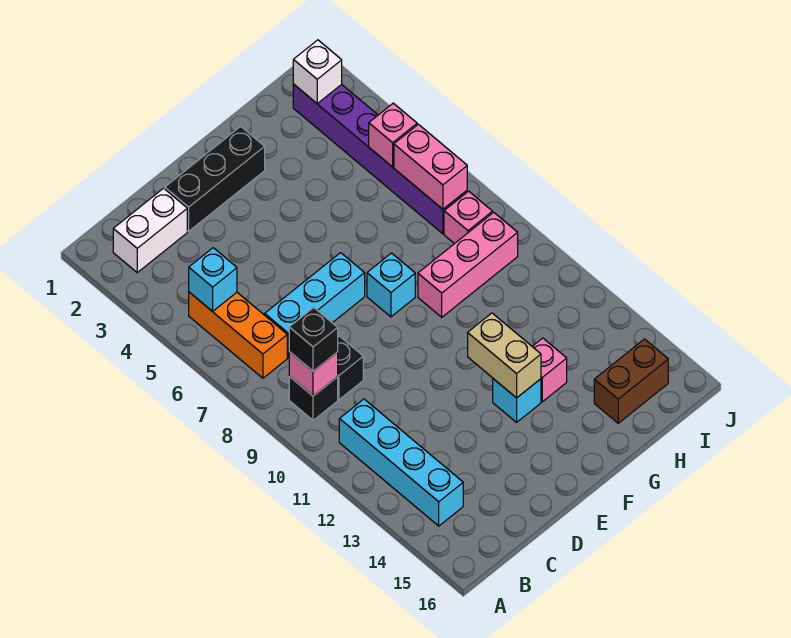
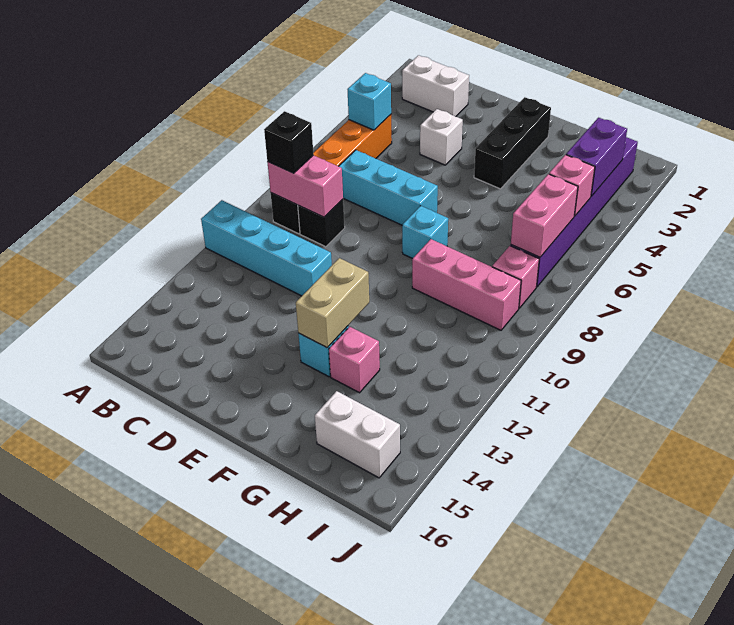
pink 1x1 brick [289,352,338,396] -> pink 1x2 brick [267,155,343,217]
cyan 1x4 brick [339,399,463,526] -> cyan 1x4 brick turned to [201,200,332,296]
black 1x3 brick [165,126,265,231] -> black 1x3 brick turned to [474,97,551,189]
brown 1x2 brick [594,339,668,423] -> white 1x2 brick [315,391,400,478]
white 1x1 brick [293,40,342,103] -> white 1x1 brick moved to [420,109,463,165]
none -> purple 1x2 brick [566,118,627,196]

